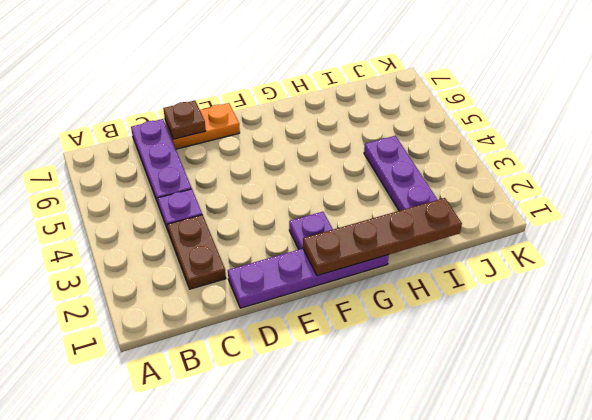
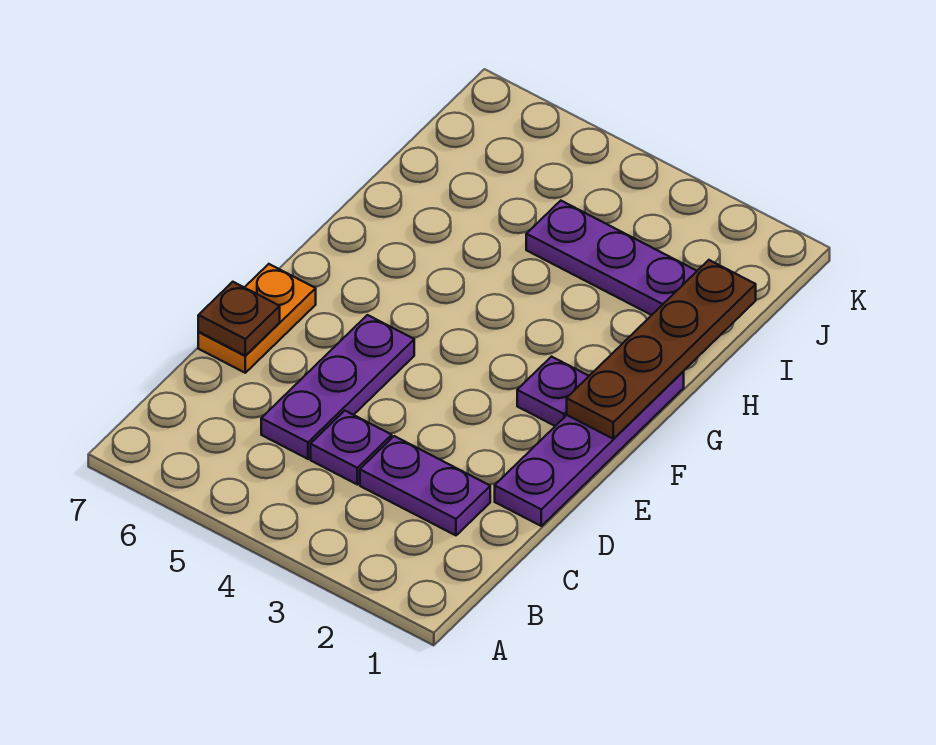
brown 1x2 plate [167,215,226,289] -> purple 1x2 plate [360,436,490,535]
purple 1x3 plate [131,119,192,206] -> purple 1x3 plate turned to [261,315,414,459]

